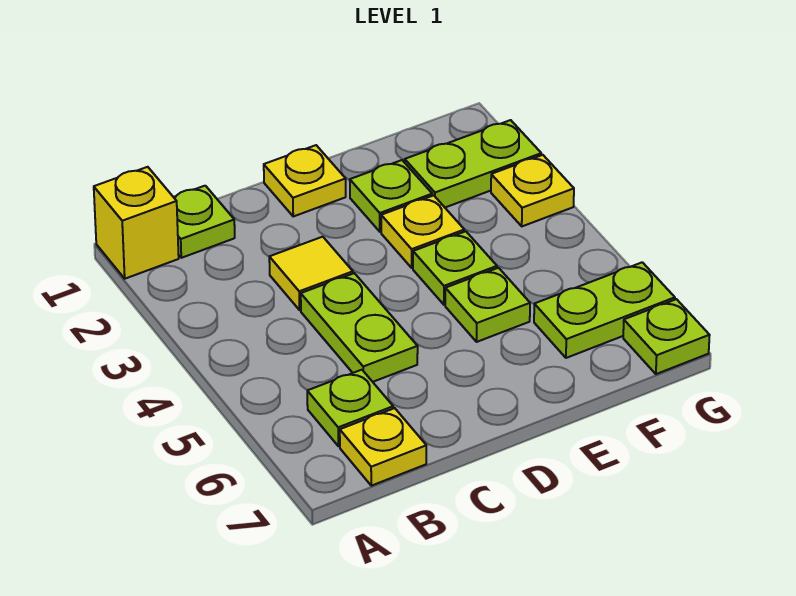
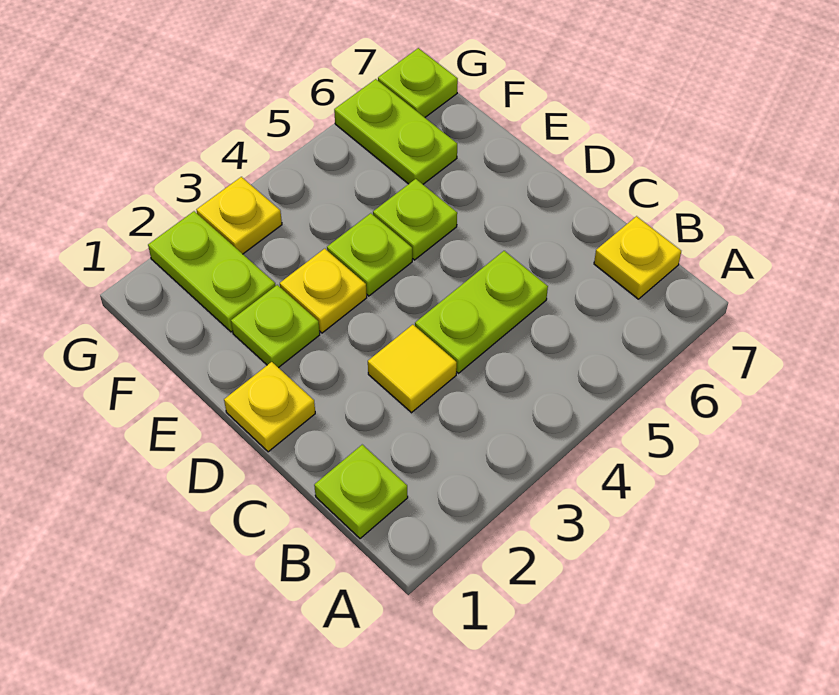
yellow 1x1 brick [94,167,179,279] -> none
lime 1x1 plate [307,370,393,446] -> none

